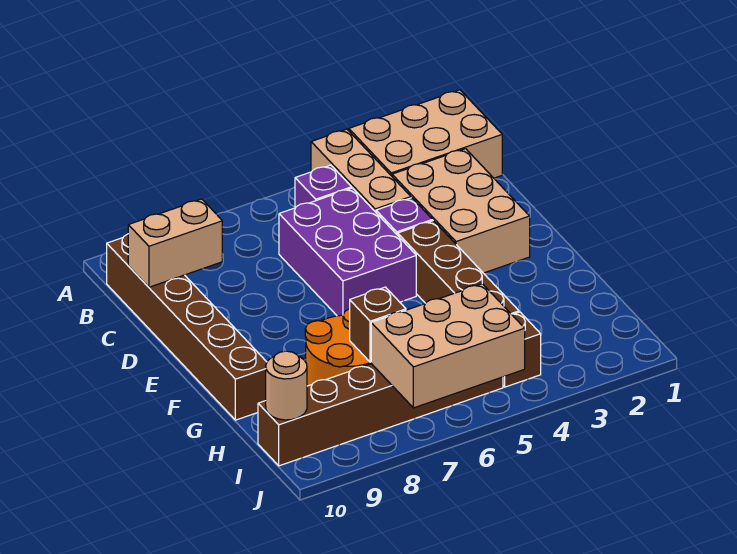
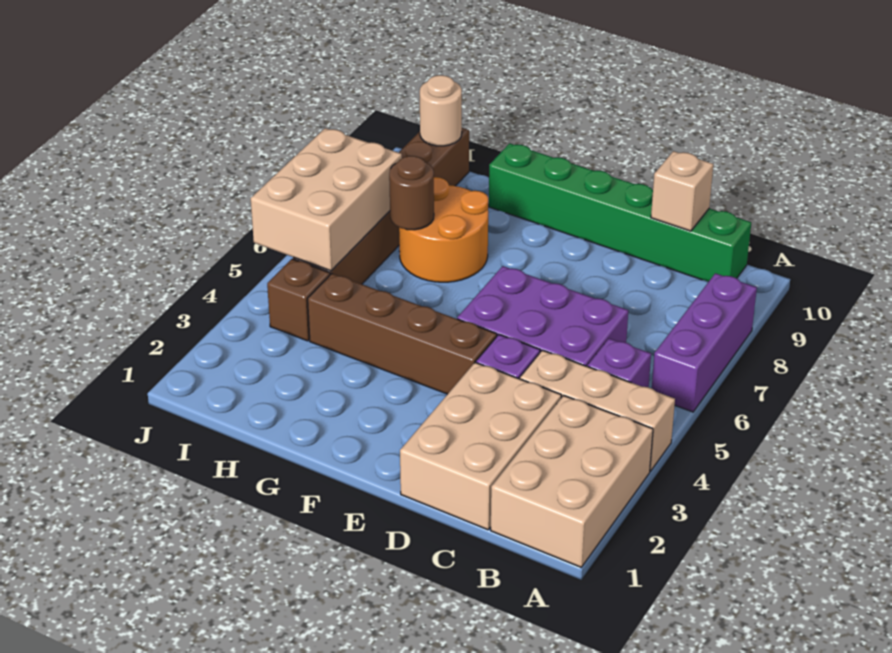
none -> purple 1x3 brick [652,273,757,412]
brown 1x6 brick [107,234,267,420] -> green 1x6 brick [489,143,751,282]
tan 2x3 brick [392,149,530,273] -> tan 2x3 brick turned to [400,363,561,530]
tan 1x2 brick [128,199,222,287] -> tan 1x1 brick [651,151,714,231]
brown 1x1 brick [350,287,406,362] -> brown 1x1 round brick [389,156,434,230]

